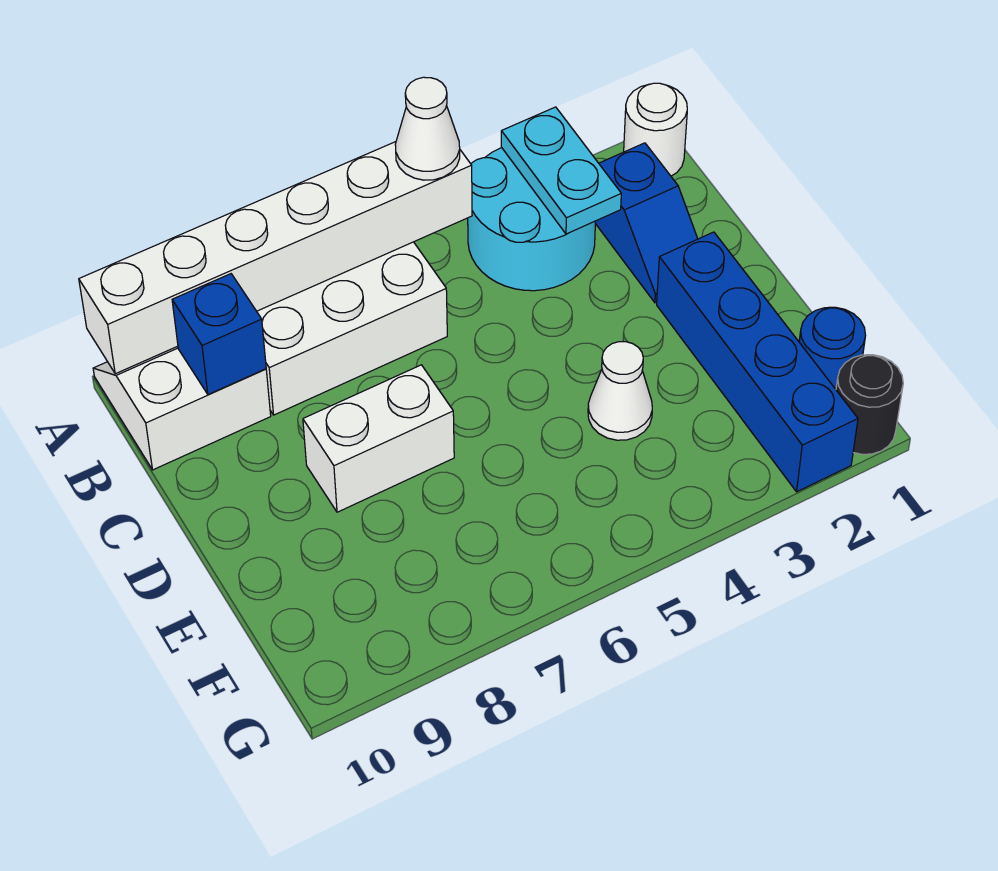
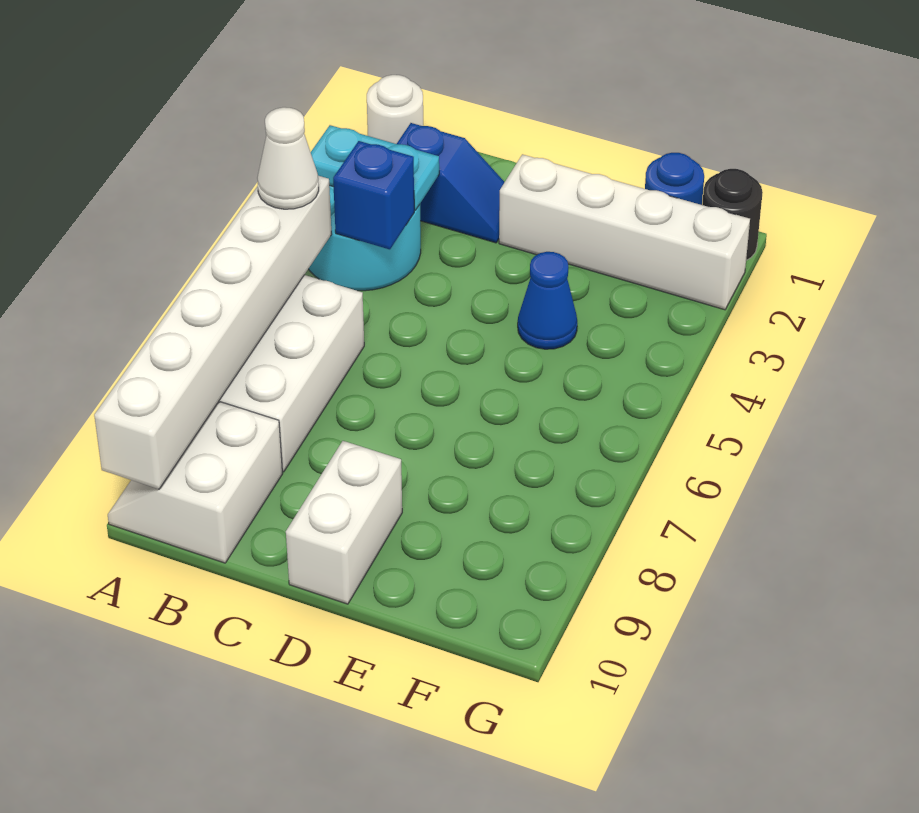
blue 1x1 brick [172,274,266,394] -> blue 1x1 brick moved to [333,141,414,249]
blue 1x4 brick [657,232,858,492] -> white 1x4 brick [499,154,750,310]
white 1x2 brick [303,365,454,512] -> white 1x2 brick moved to [286,441,402,604]
white 1x1 cone [588,342,652,440] -> blue 1x1 cone [518,252,577,349]

